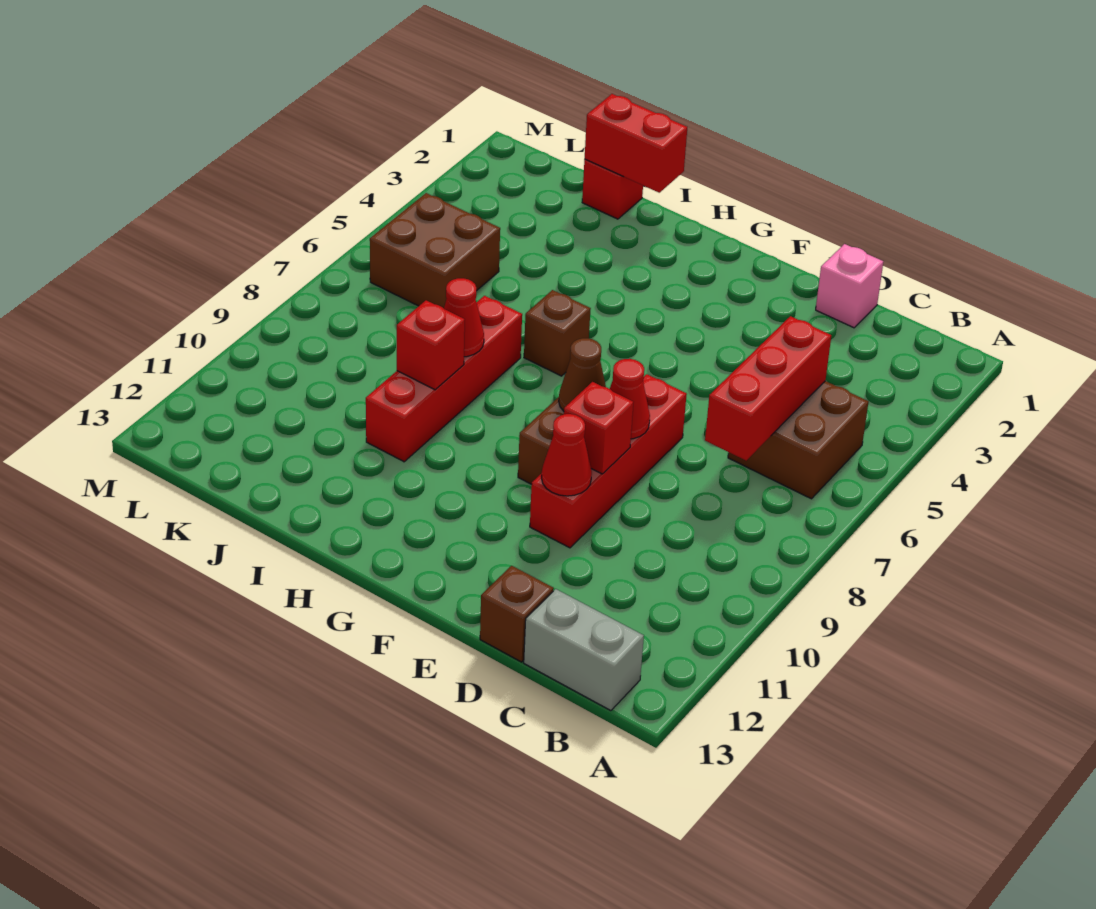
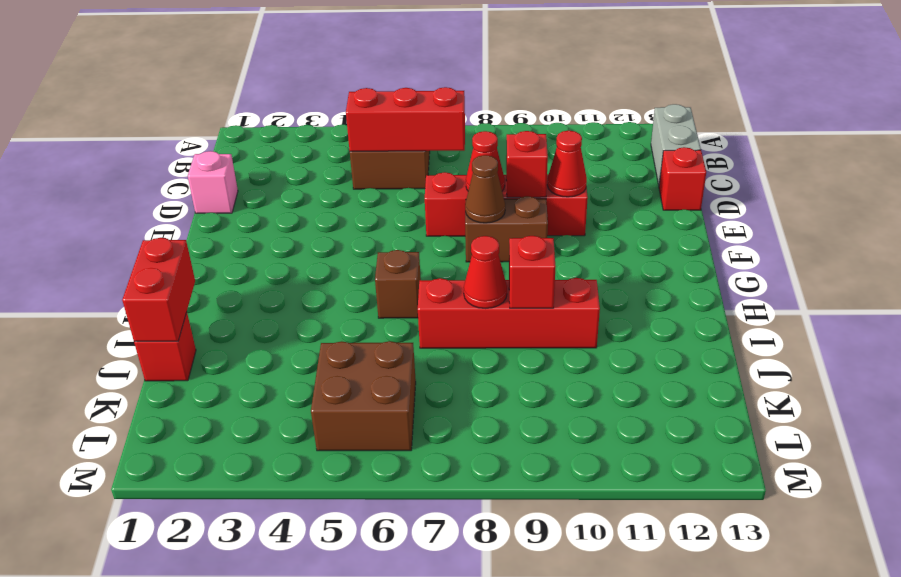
brown 1x1 brick [480,566,554,662] -> red 1x1 brick [659,147,706,210]

